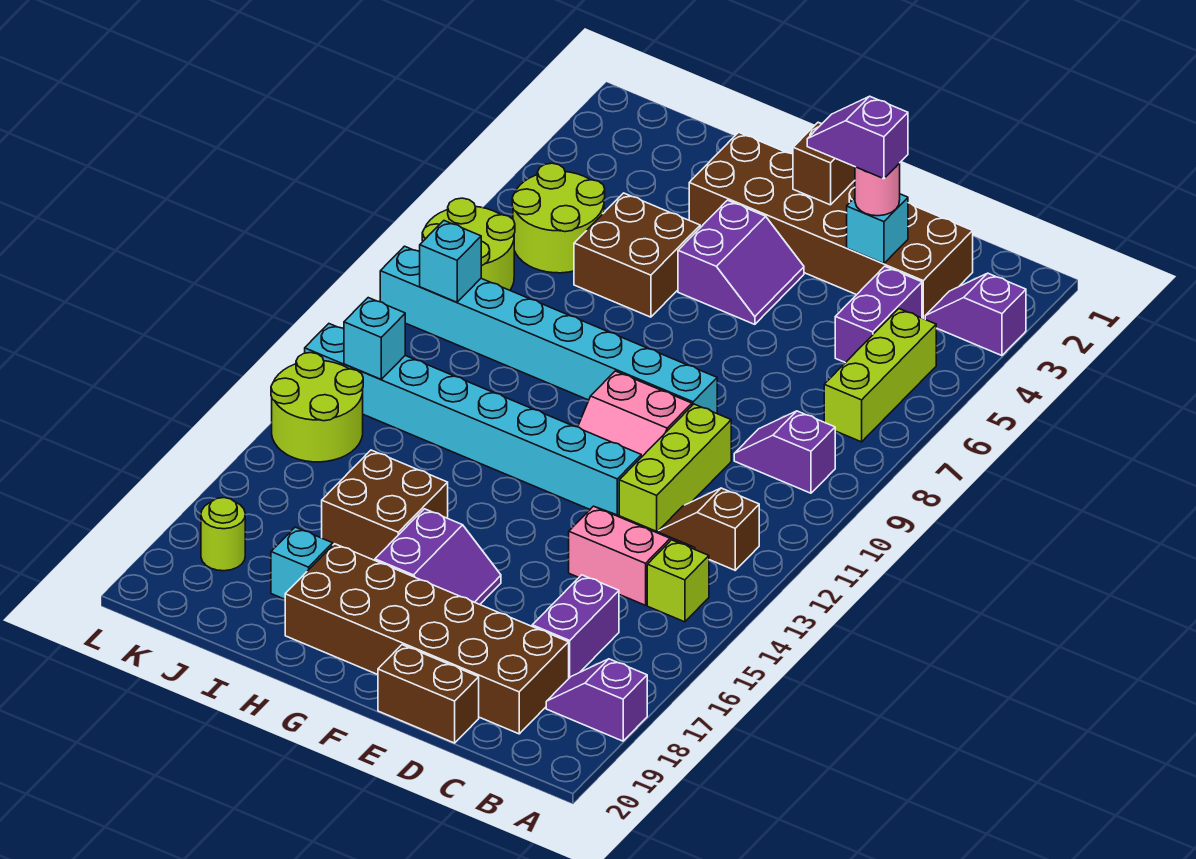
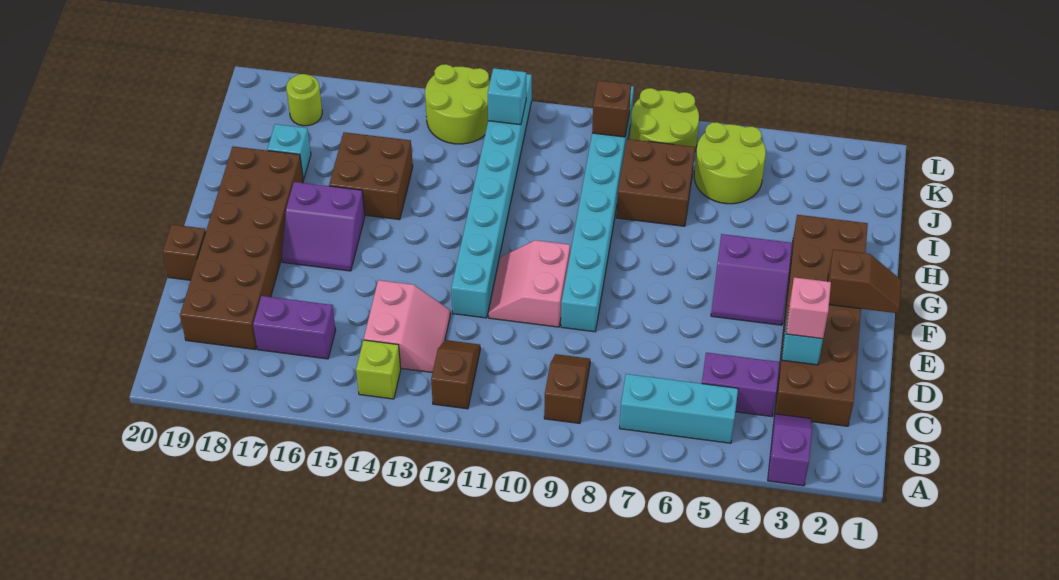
purple 1x2 slope [546,659,647,741] -> none
lime 1x3 brick [824,309,936,442] -> cyan 1x3 brick [620,374,738,443]
purple 1x2 slope [734,411,835,493] -> brown 1x2 slope [544,354,590,423]
pink 1x1 round brick [855,163,900,216] -> pink 1x1 brick [786,277,831,339]
purple 1x2 slope [807,96,908,179] -> none
lime 1x3 brick [619,404,731,532] -> none
brown 1x2 brick [378,645,479,743] -> brown 1x1 brick [163,225,206,280]
brown 2x2 brick [574,193,700,317] -> brown 2x2 brick moved to [616,139,695,226]
cyan 1x1 brick [420,221,481,302] -> brown 1x1 brick [592,80,631,137]

